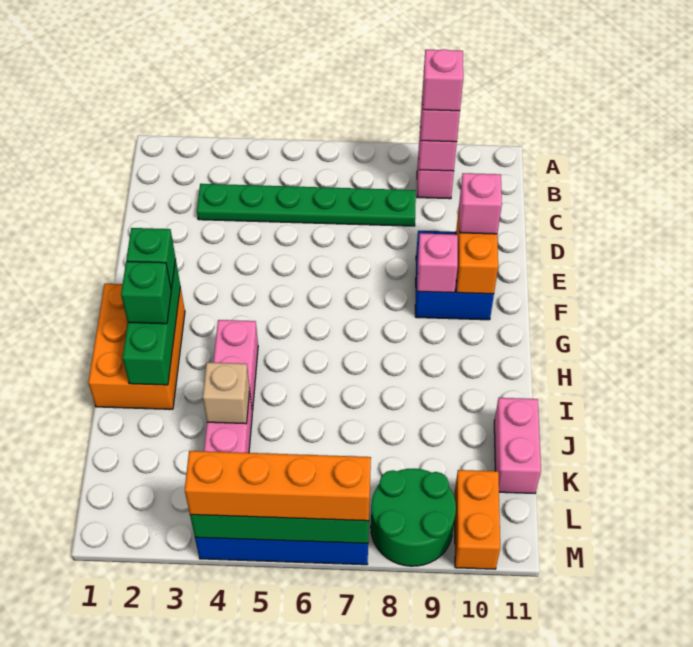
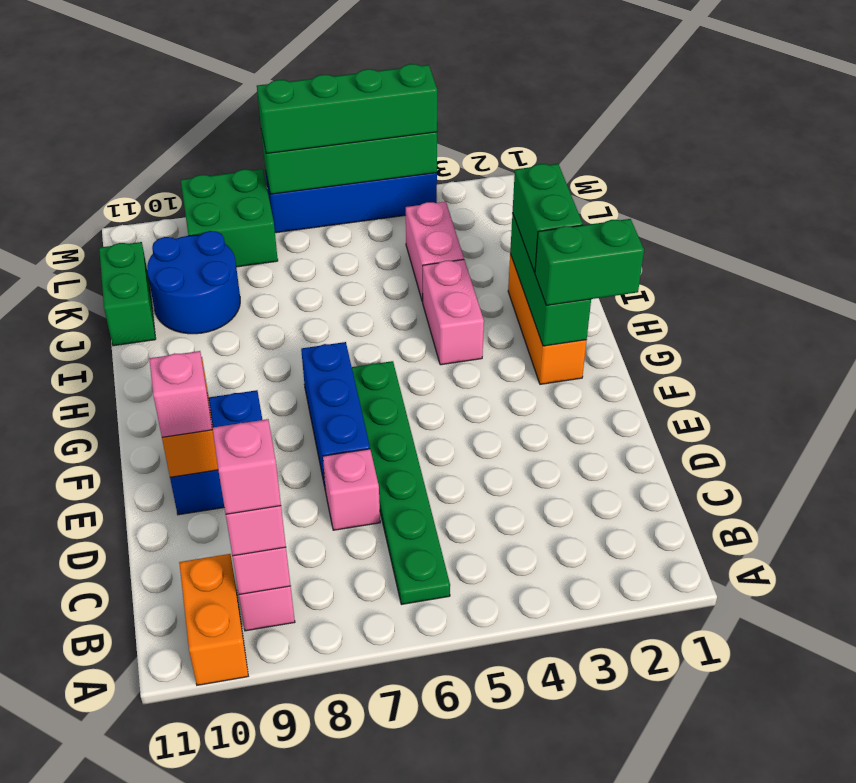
green 1x6 plate [197,184,416,226] -> green 1x6 plate turned to [352,361,450,605]
none -> blue 1x3 brick [301,342,370,491]
pink 1x1 brick [417,233,458,293] -> pink 1x1 brick moved to [323,449,380,530]
orange 2x3 brick [88,284,185,409] -> orange 1x3 brick [508,254,587,384]
green 1x1 brick [126,228,176,290] -> green 1x2 brick [535,219,644,305]
green 1x1 brick [121,261,171,324] -> green 1x2 brick [513,164,583,272]
tan 1x1 brick [203,362,250,424] -> none
none -> blue 2x2 round brick [147,231,240,334]
pink 1x2 brick [494,398,541,493] -> green 1x2 brick [99,242,156,346]
green 2x2 round brick [371,469,456,566] -> green 2x2 brick [181,169,278,267]
orange 1x2 brick [455,470,500,569] -> orange 1x2 brick moved to [179,554,248,685]
orange 1x4 brick [185,451,371,521] -> green 1x4 brick [257,64,437,154]

